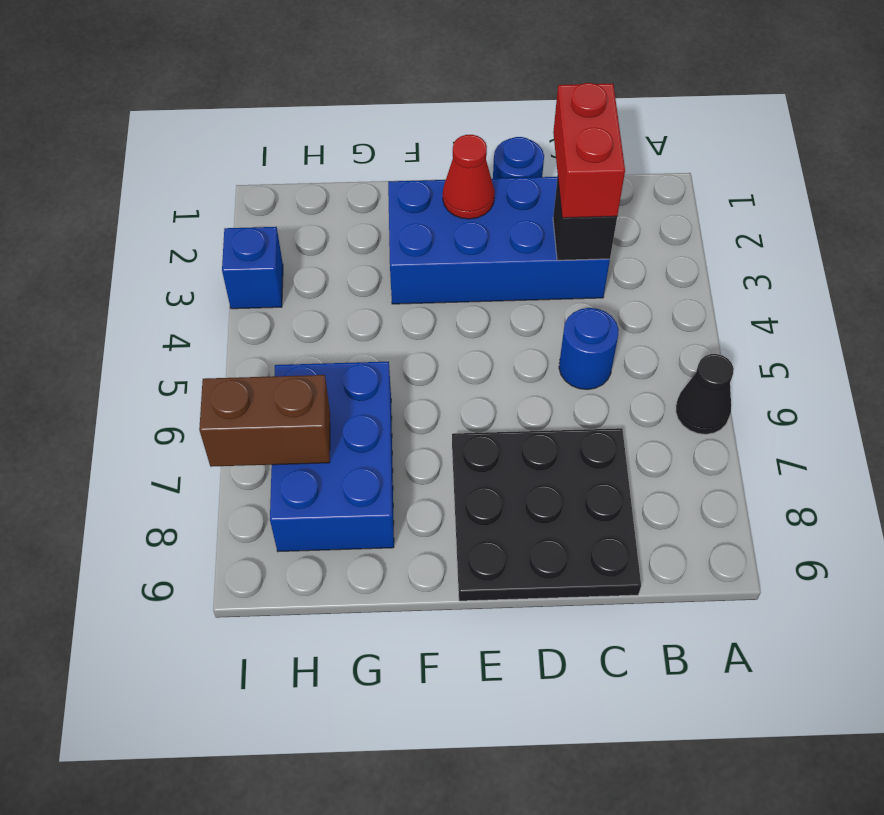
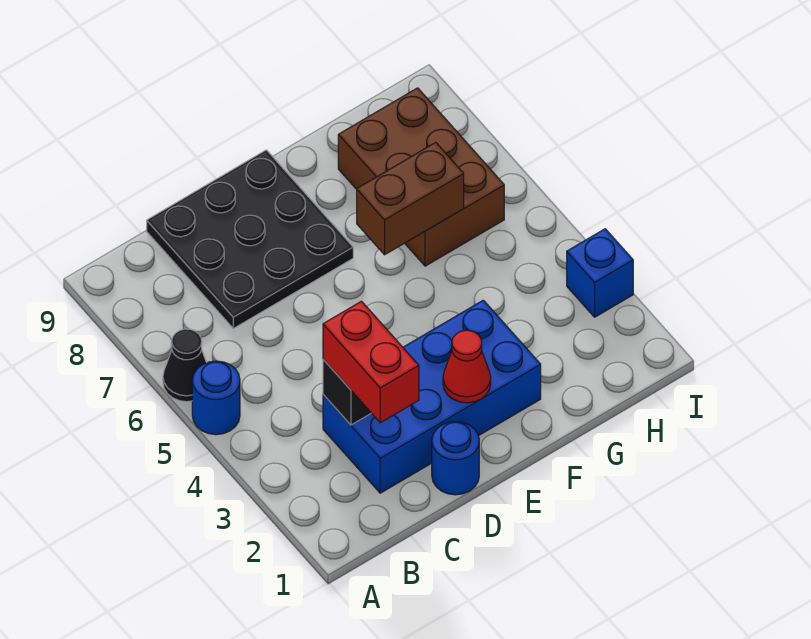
blue 1x1 round brick [559,308,619,390] -> blue 1x1 round brick moved to [192,361,240,435]
blue 2x3 brick [270,362,394,552] -> brown 2x3 brick [338,88,504,266]
brown 1x2 brick [199,375,330,467] -> brown 1x2 brick moved to [357,142,464,255]

